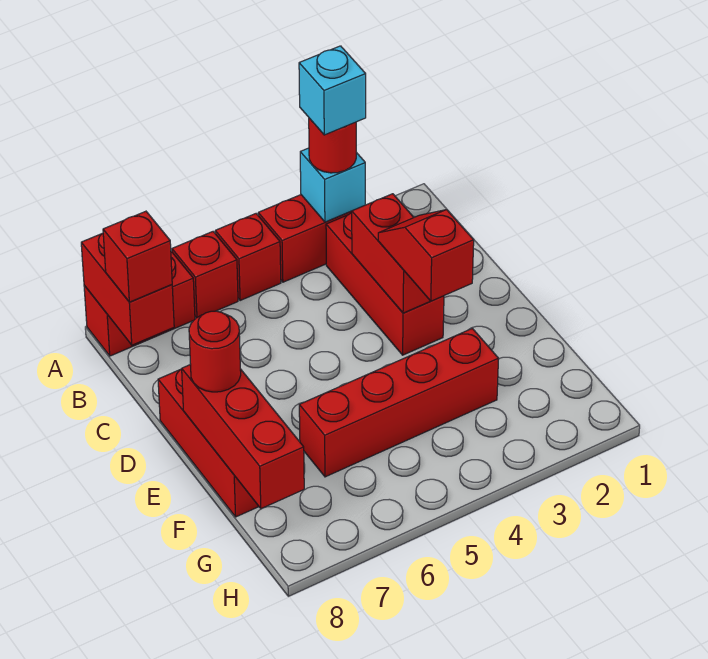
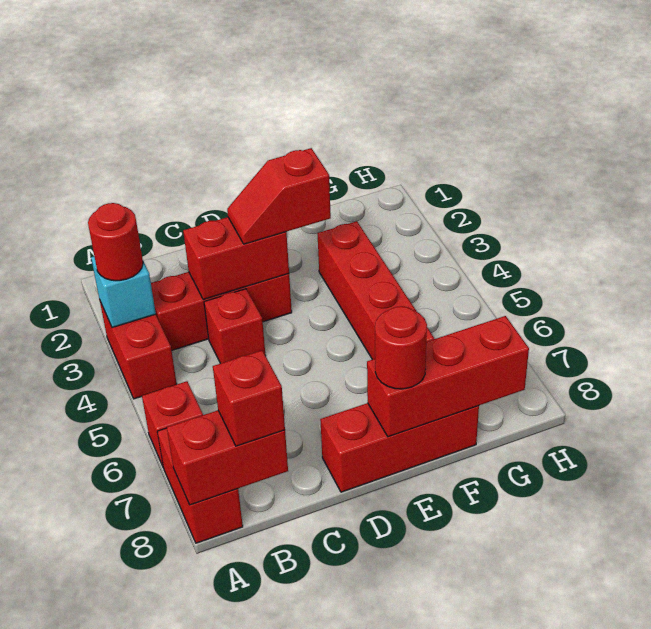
cyan 1x1 brick [299,46,366,135] -> none
red 1x1 brick [215,214,281,300] -> red 1x1 brick moved to [204,289,265,363]

